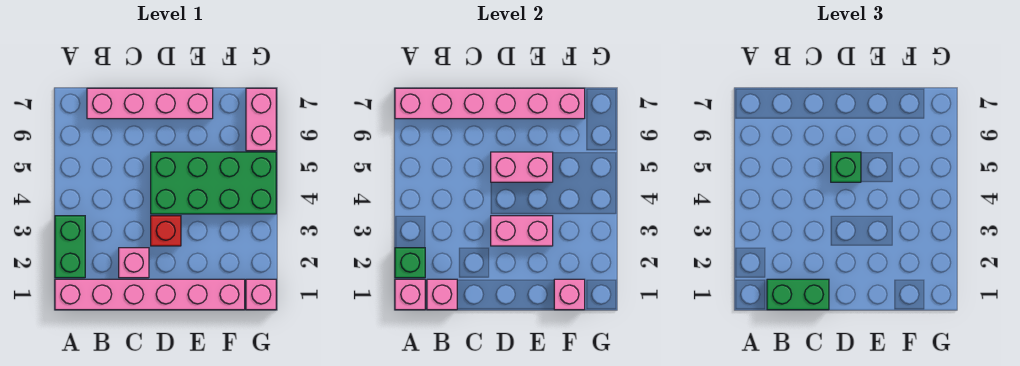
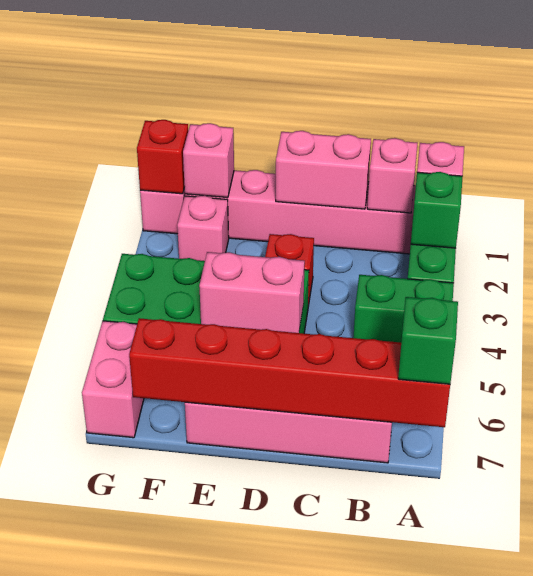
pink 1x6 brick [395,88,585,119] -> red 1x6 brick [129,318,450,427]
green 1x2 brick [767,279,829,310] -> green 1x2 brick moved to [353,275,454,343]
pink 1x1 brick [119,248,149,278] -> pink 1x1 brick moved to [177,196,229,261]
pink 1x2 brick [491,216,553,246] -> pink 1x2 brick moved to [276,131,371,209]
green 1x1 brick [831,152,861,182] -> green 1x1 brick moved to [398,297,458,384]
none -> red 1x1 brick [137,120,188,194]

